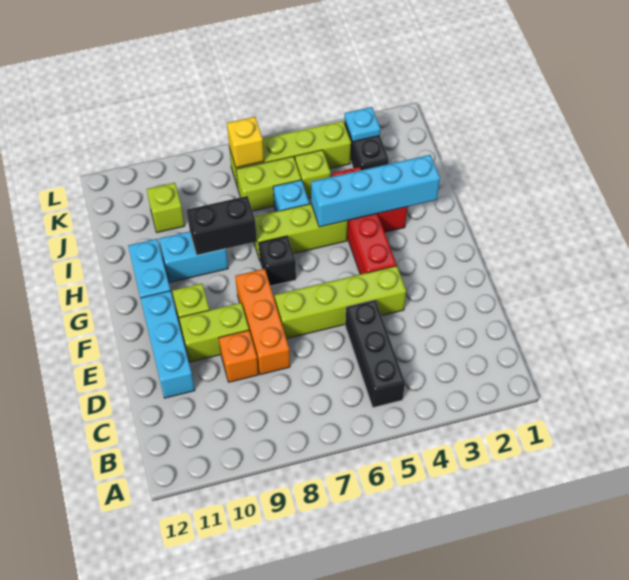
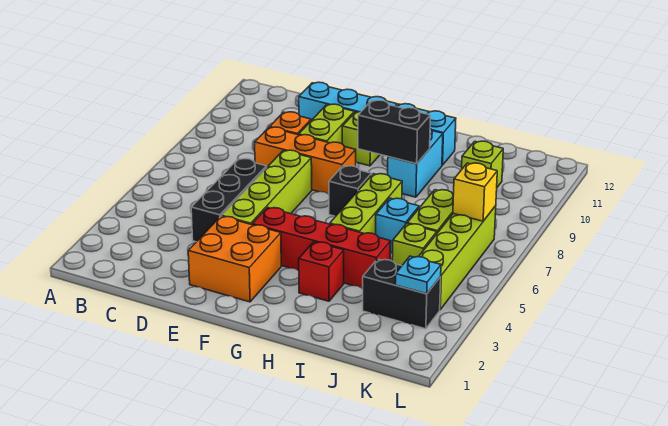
black 1x3 brick [345,300,405,408] -> black 1x3 brick turned to [191,159,267,242]
none -> orange 2x2 brick [188,216,281,302]
cyan 1x4 brick [311,155,440,227] -> none
black 1x2 brick [187,196,257,255] -> black 1x2 brick turned to [358,100,430,164]

